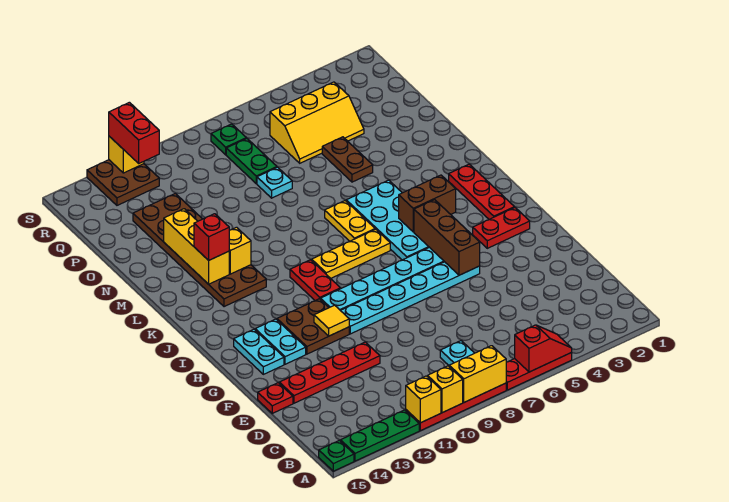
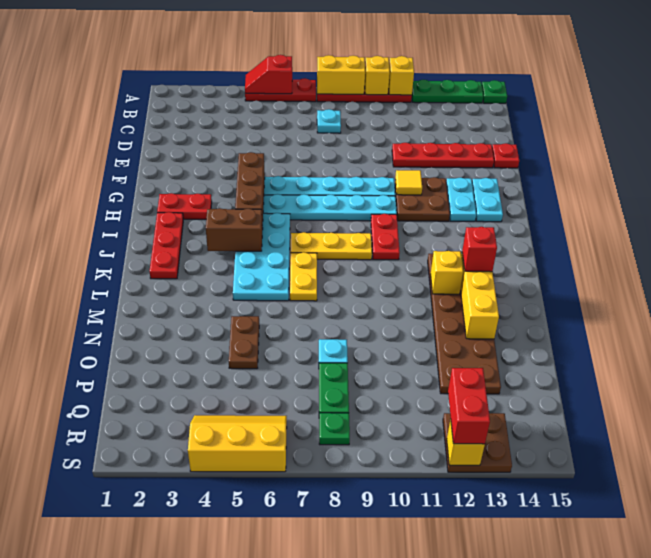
yellow 2x3 slope [270,82,364,163] -> yellow 2x3 slope moved to [188,415,287,472]

